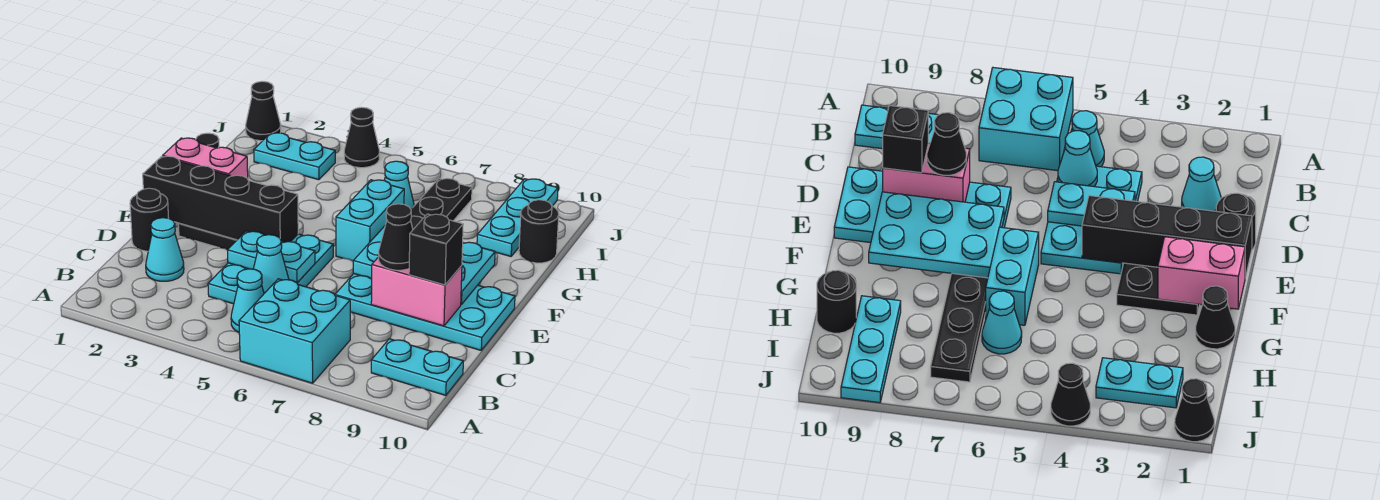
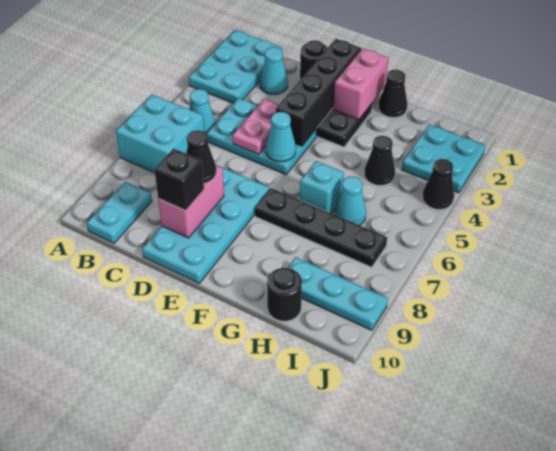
cyan 1x1 cone [254,235,289,293] -> cyan 1x1 cone moved to [266,112,296,162]
cyan 1x2 plate [228,231,315,283] -> pink 1x2 plate [233,99,278,154]
cyan 2x3 plate [353,226,495,305] -> cyan 2x3 plate moved to [189,30,282,103]
cyan 1x2 brick [336,180,404,261] -> cyan 1x1 brick [300,161,344,214]
cyan 1x2 plate [254,133,335,180] -> cyan 2x2 plate [402,124,485,193]
black 1x1 cone [246,81,281,141] -> black 1x1 cone moved to [364,136,395,185]

